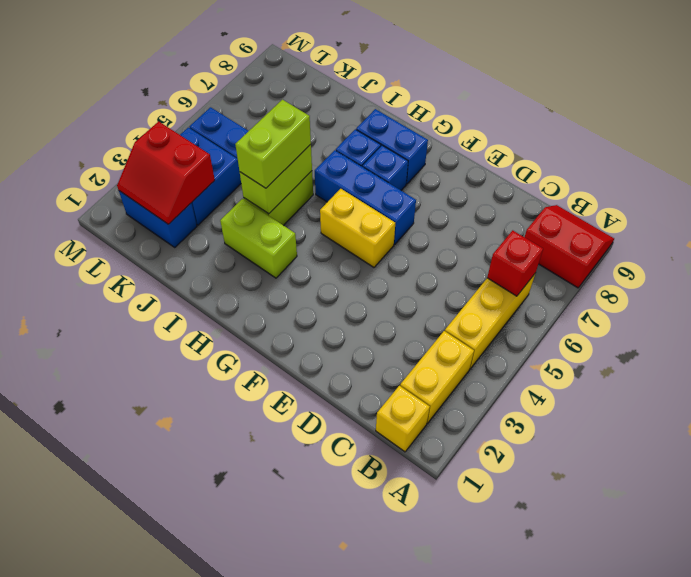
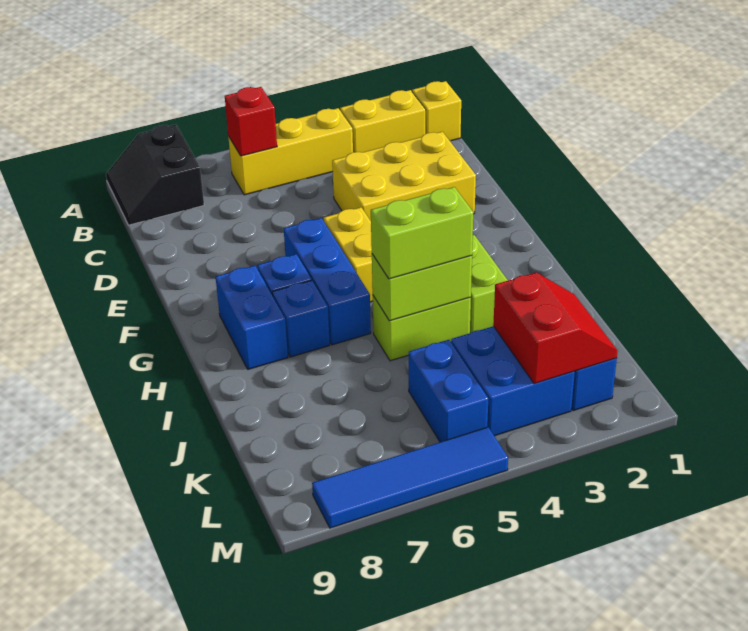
red 2x2 slope [525,205,614,288] -> black 2x2 slope [106,124,204,225]
none -> yellow 2x3 brick [332,132,476,221]
none -> blue 1x4 tile [312,427,508,528]

